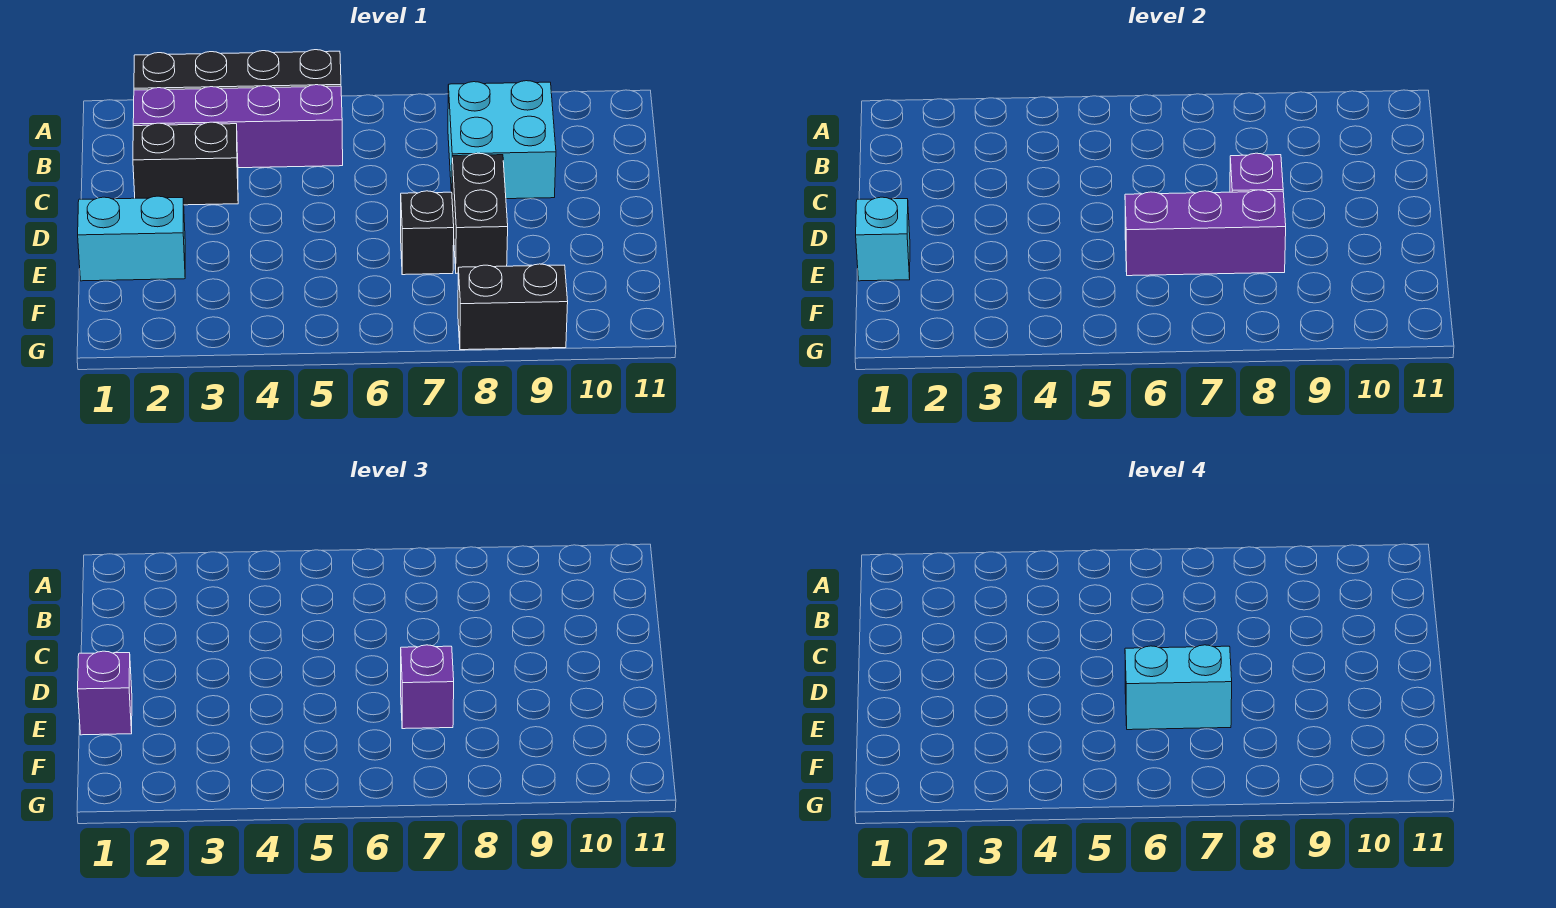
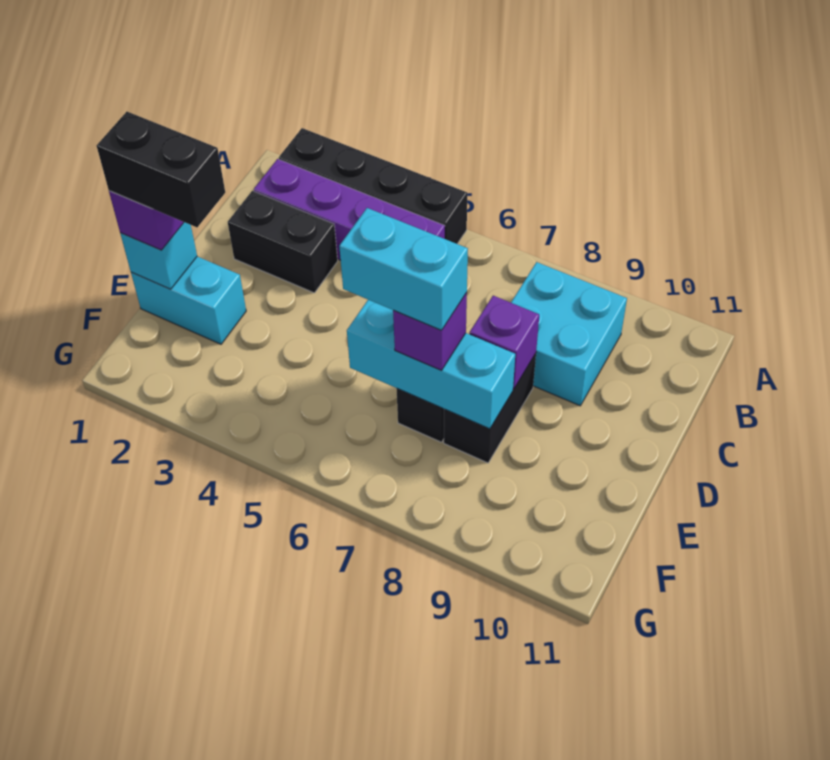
purple 1x3 brick [1125,190,1286,276] -> cyan 1x3 brick [347,300,515,429]
black 1x2 brick [458,264,568,350] -> black 1x2 brick moved to [97,112,225,227]

